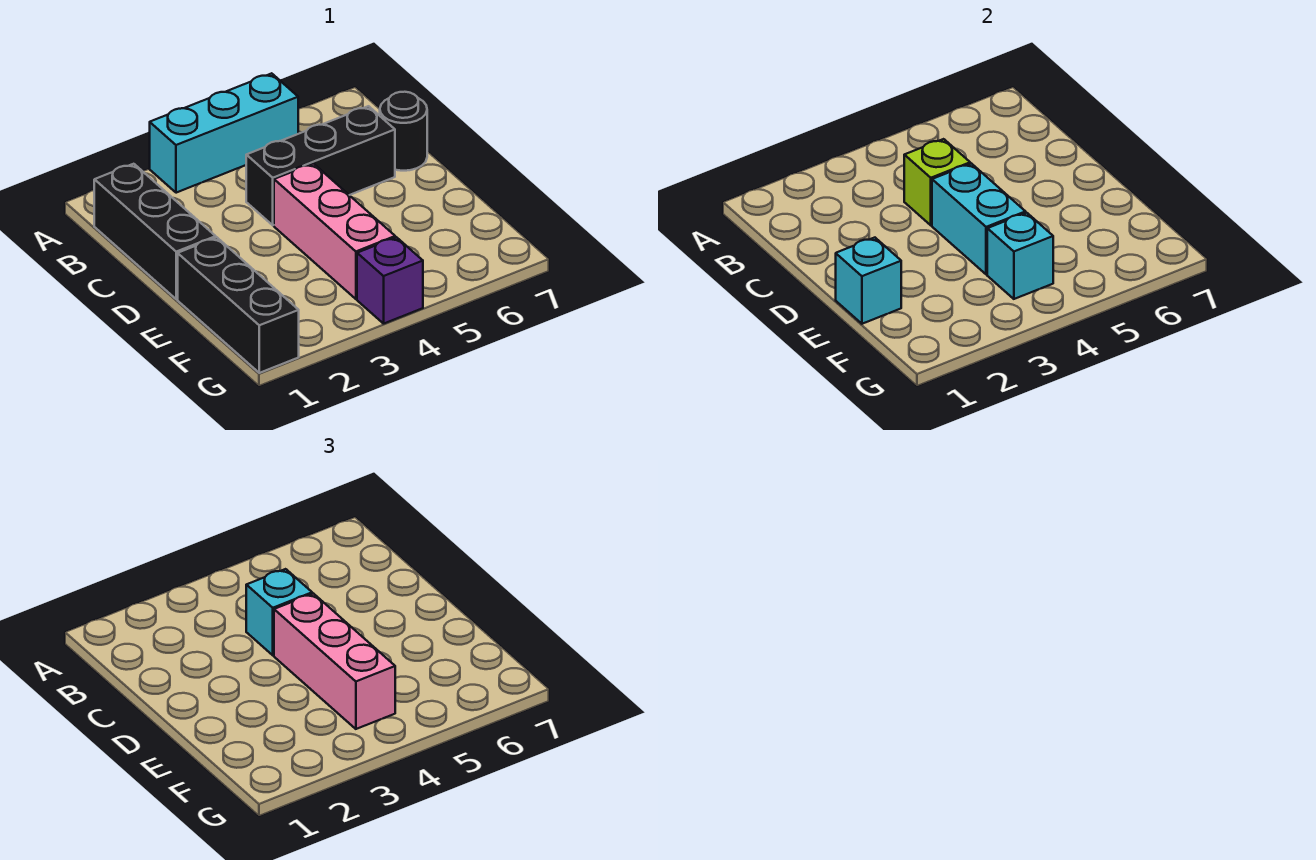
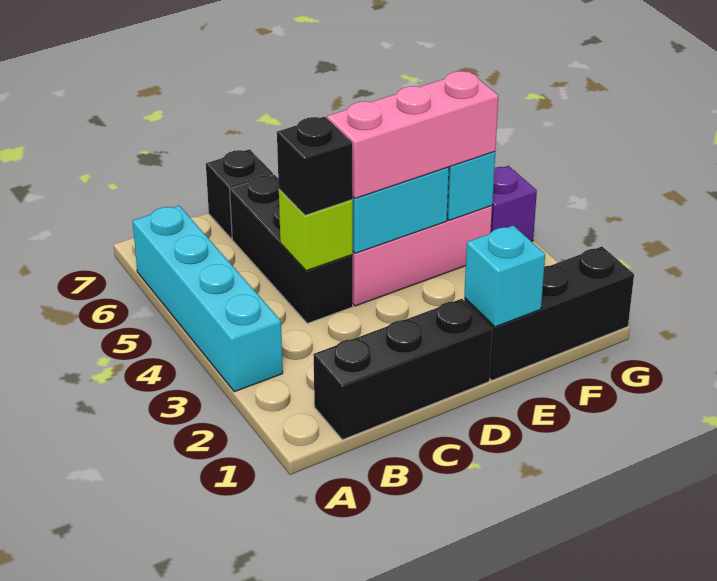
cyan 1x3 brick [150,73,298,193] -> cyan 1x4 brick [133,206,283,392]
cyan 1x1 brick [246,569,312,655] -> black 1x1 brick [277,117,353,215]
black 1x1 round brick [380,92,427,171] -> black 1x1 brick [206,149,273,239]

